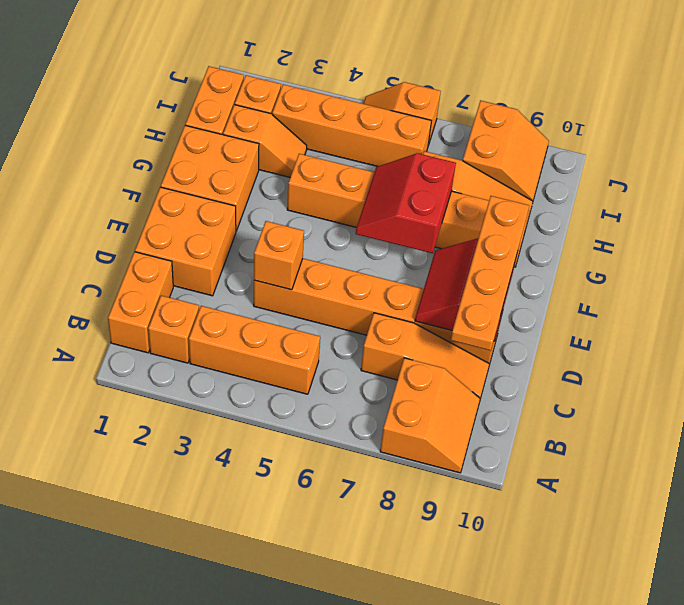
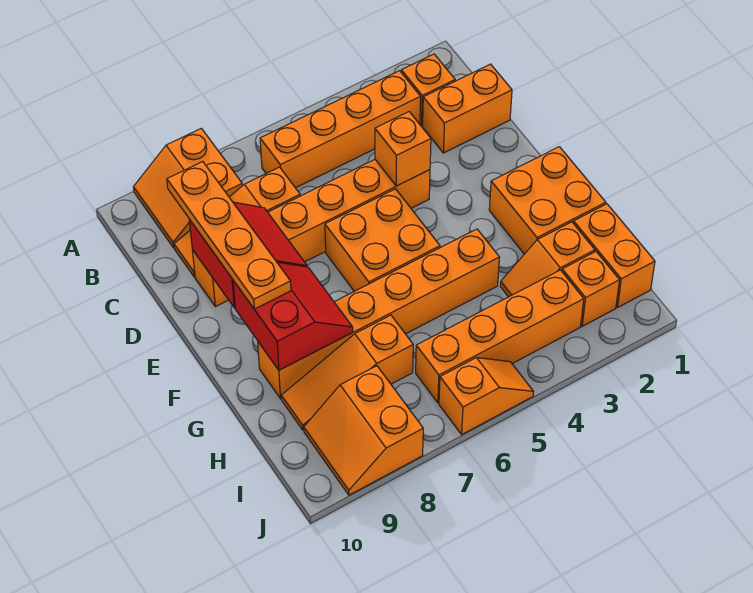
orange 1x2 brick [108,252,173,353] -> orange 1x2 brick turned to [423,64,512,153]
orange 1x3 brick [189,306,320,394] -> orange 1x4 brick [260,71,421,188]
orange 2x2 brick [135,187,236,296] -> orange 2x2 brick moved to [325,189,440,291]
red 2x2 slope [356,153,456,253] -> red 2x2 slope moved to [233,262,353,370]

